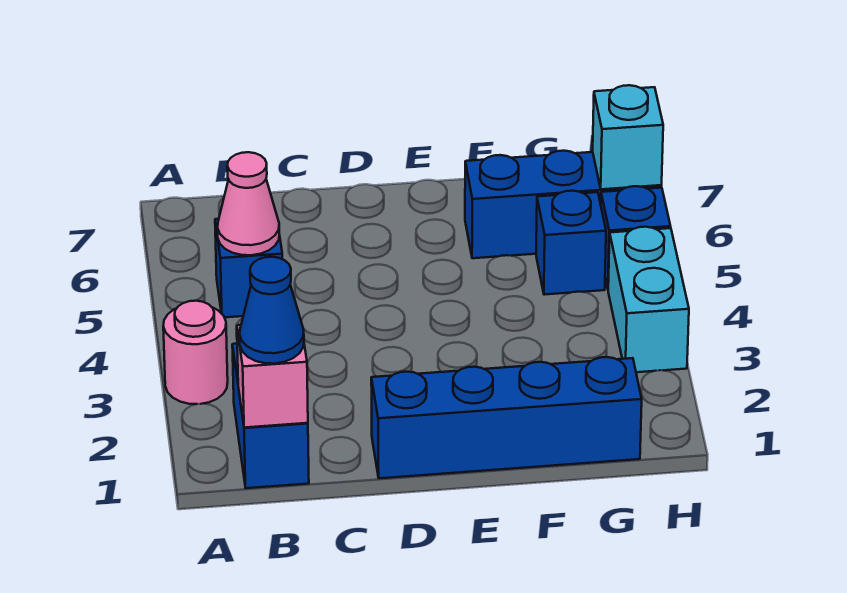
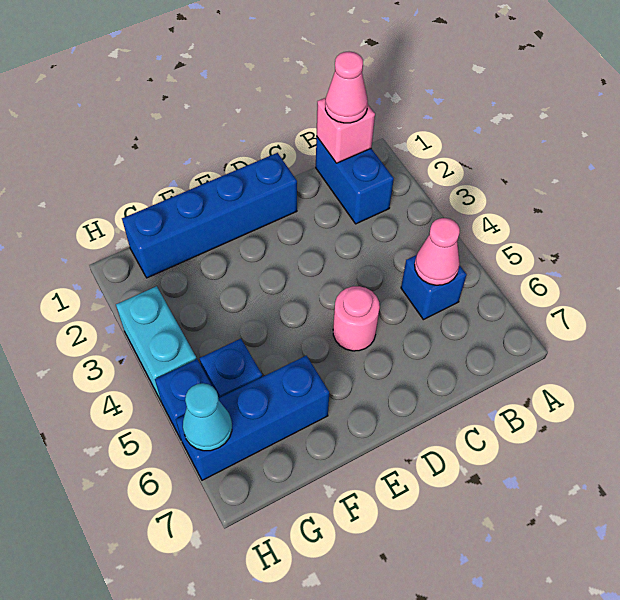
pink 1x1 round brick [163,301,228,404] -> pink 1x1 round brick moved to [333,286,380,351]
blue 1x1 cone [240,257,304,364] -> pink 1x1 cone [325,52,368,123]
cyan 1x1 brick [593,85,663,189] -> cyan 1x1 cone [183,383,232,451]

